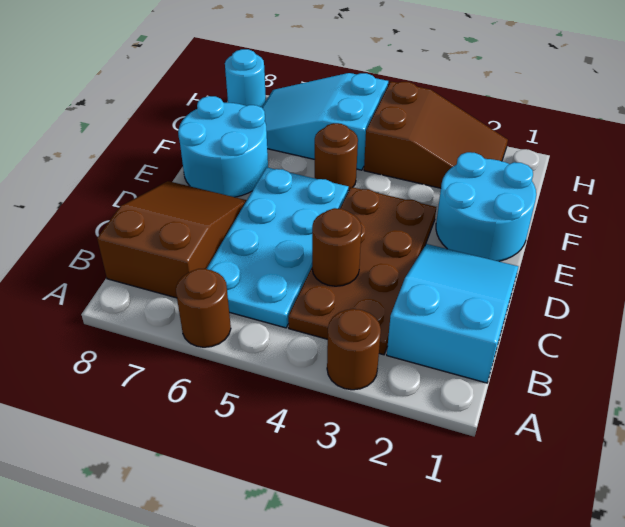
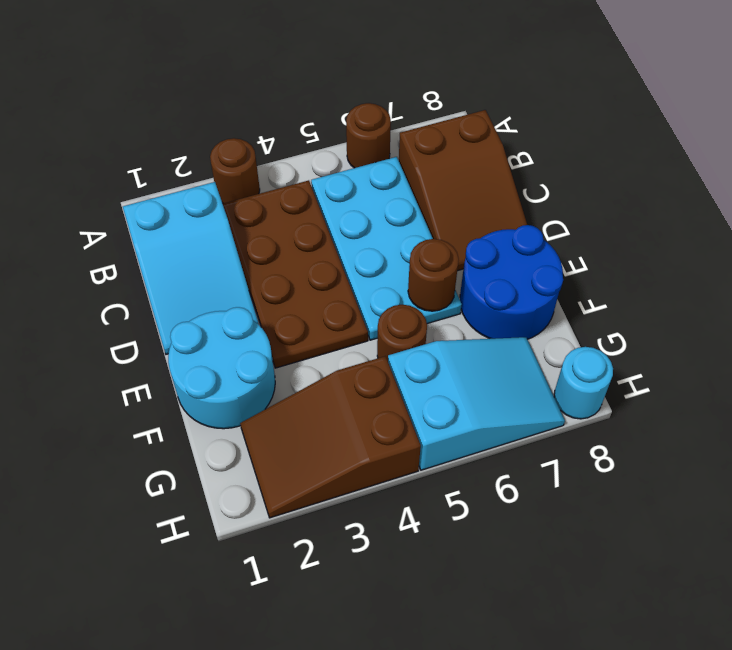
brown 1x1 round brick [312,208,362,286] -> brown 1x1 round brick moved to [408,239,459,311]
cyan 2x2 round brick [178,96,268,197] -> blue 2x2 round brick [460,225,563,339]

